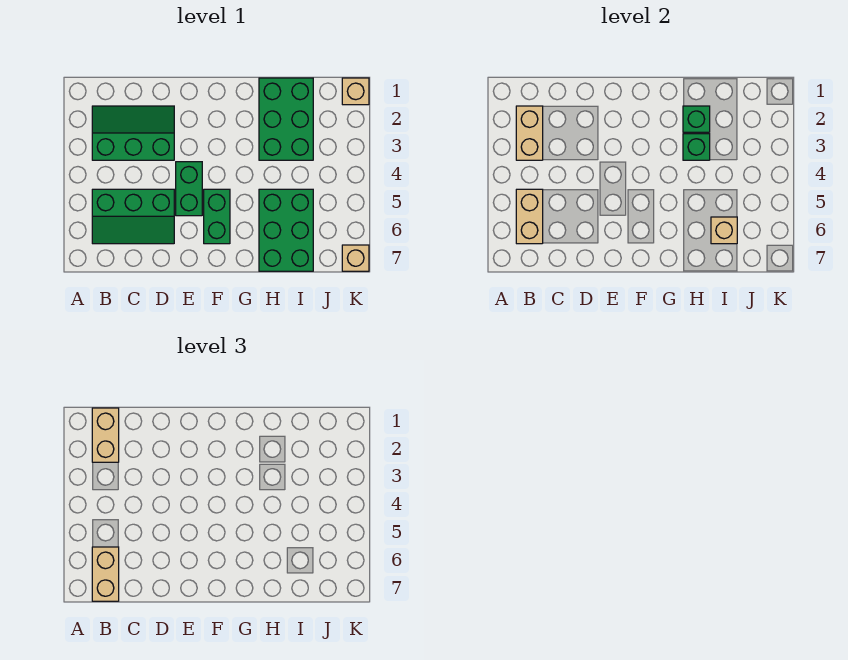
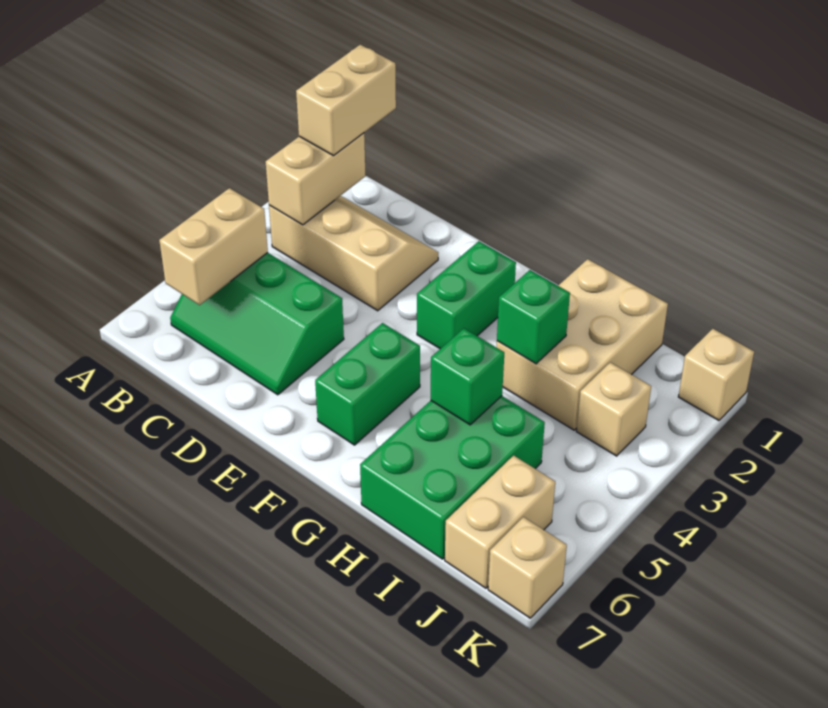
green 2x3 slope [92,106,174,160] -> tan 2x3 slope [269,196,438,311]
tan 1x2 brick [92,547,119,601] -> tan 1x2 brick moved to [445,455,555,588]
green 1x2 brick [176,162,202,216] -> green 1x2 brick moved to [417,241,516,349]
green 2x3 brick [259,78,313,160] -> tan 2x3 brick [496,259,668,430]
green 1x1 brick [683,106,710,132] -> green 1x1 brick moved to [431,328,504,425]
tan 1x1 brick [711,217,737,244] -> tan 1x1 brick moved to [576,362,651,456]

